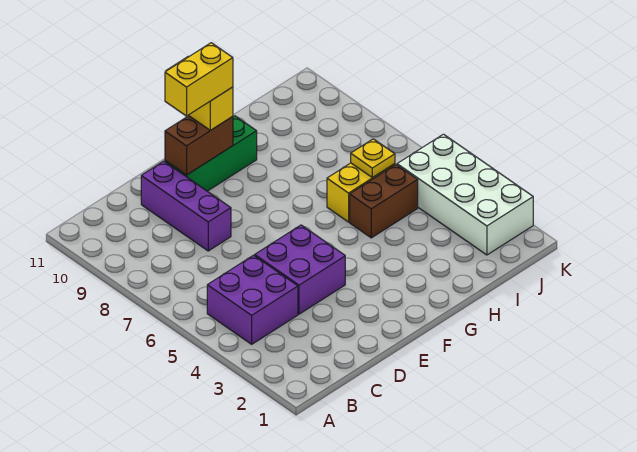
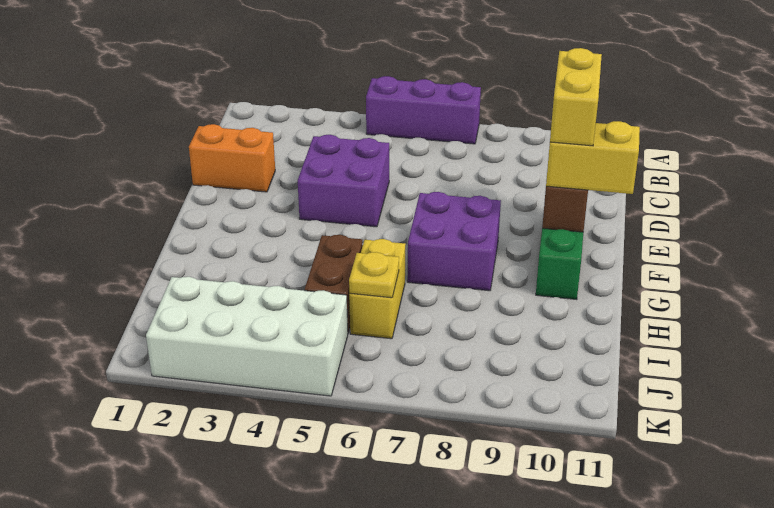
purple 2x2 brick [207,255,298,344] -> purple 2x2 brick moved to [407,192,501,291]
none -> orange 1x2 brick [189,124,275,192]
purple 1x3 brick [141,161,231,251] -> purple 1x3 brick moved to [366,76,481,144]

